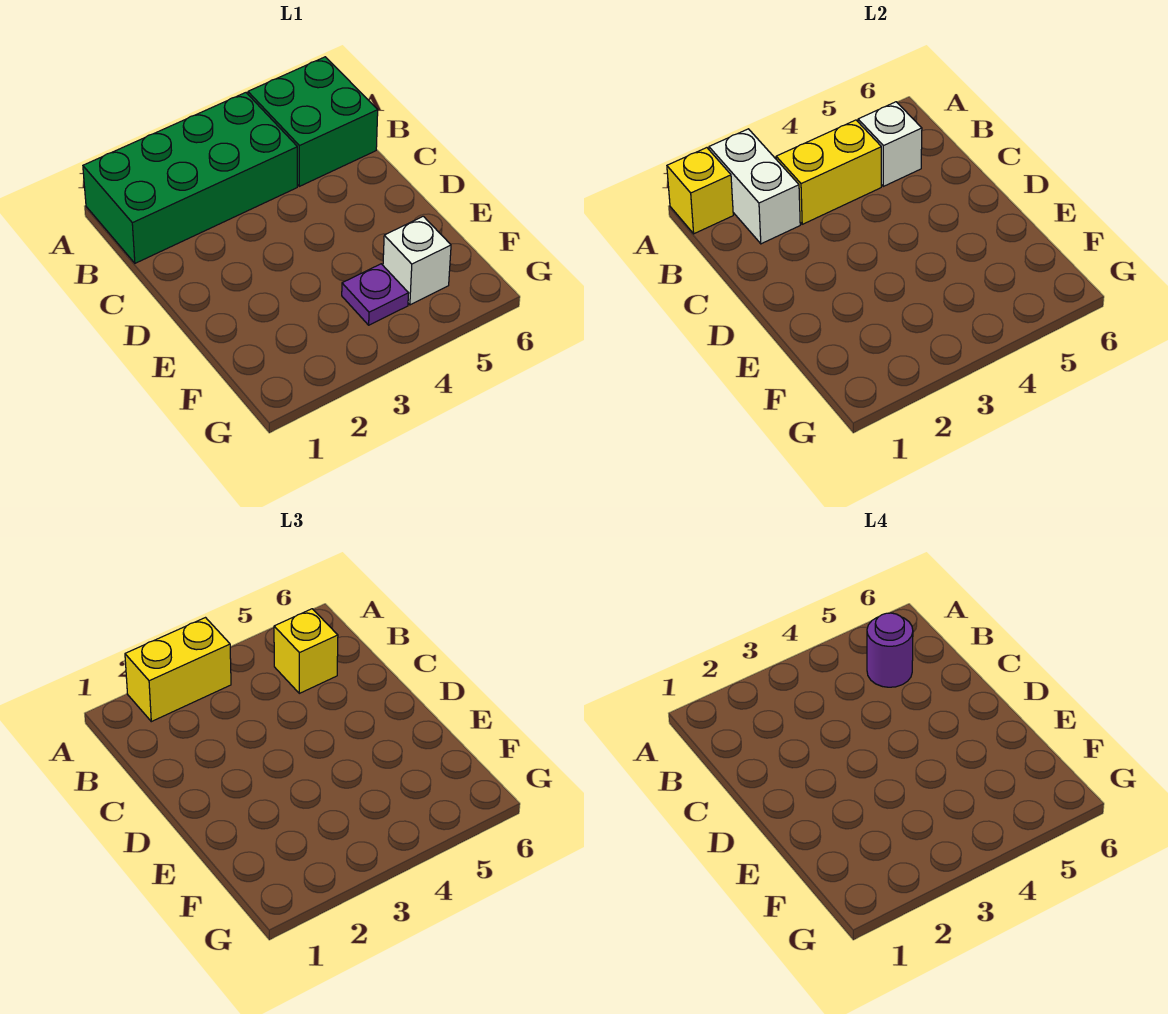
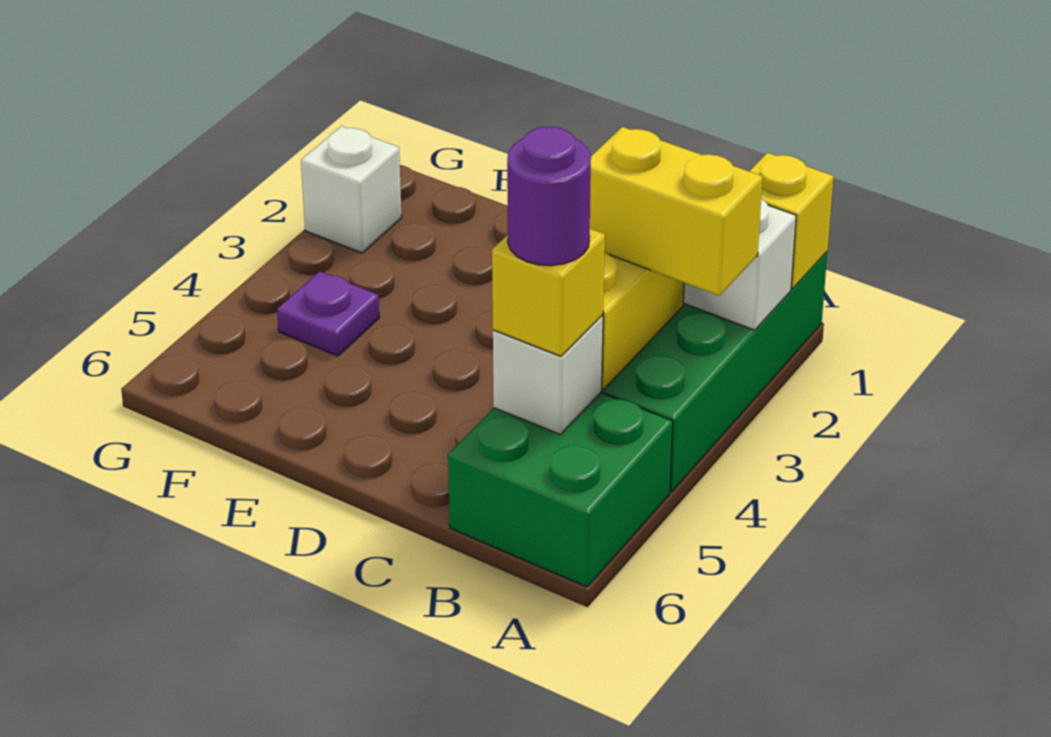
yellow 1x2 brick [125,618,231,722] -> yellow 1x2 brick turned to [590,127,763,296]
white 1x1 brick [383,216,451,305] -> white 1x1 brick moved to [301,126,401,253]

